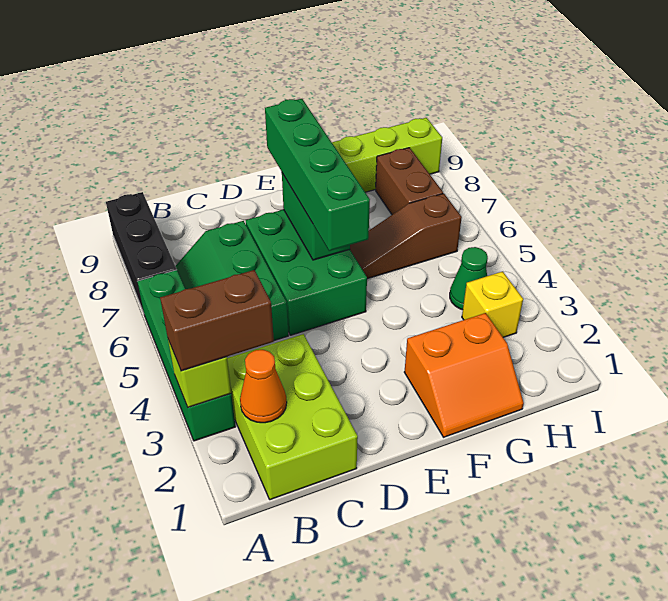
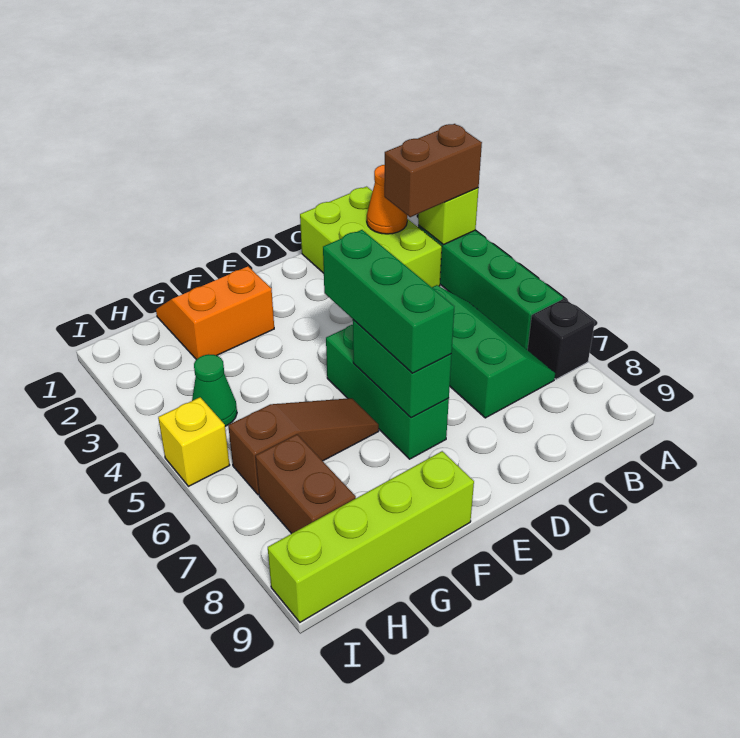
black 1x3 brick [106,192,176,313] -> black 1x1 brick [528,298,595,379]
green 2x3 brick [246,210,367,335] -> green 1x3 brick [326,325,449,459]
green 1x4 brick [265,99,370,251] -> green 1x3 brick [323,230,454,373]
yellow 1x1 brick [462,271,523,337] -> yellow 1x1 brick moved to [158,397,230,486]

